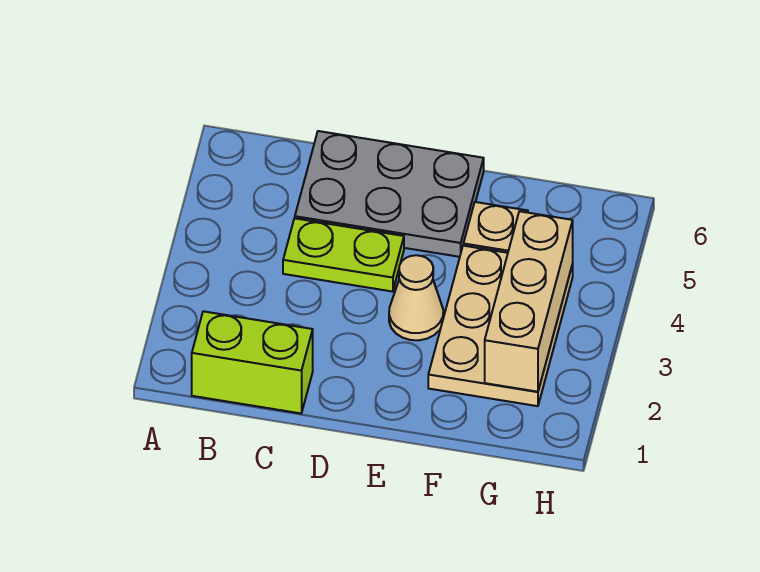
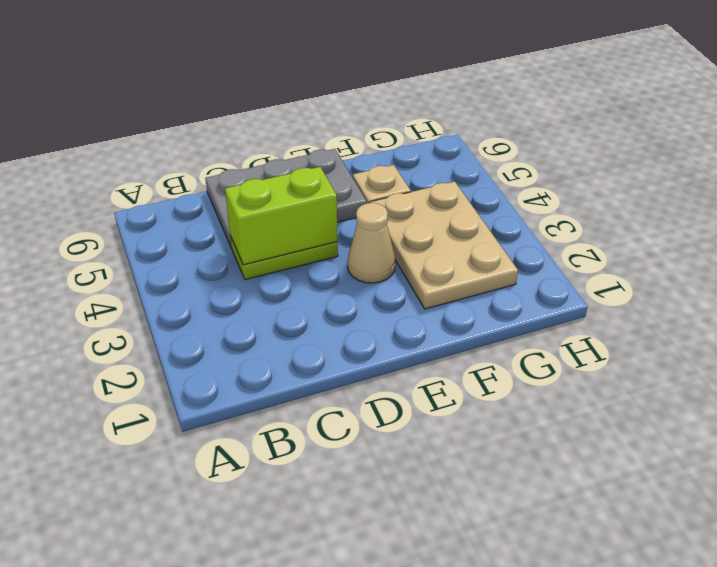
lime 1x2 brick [192,311,313,413] -> lime 1x2 brick moved to [225,167,338,265]
tan 1x3 brick [485,211,573,392] -> none

